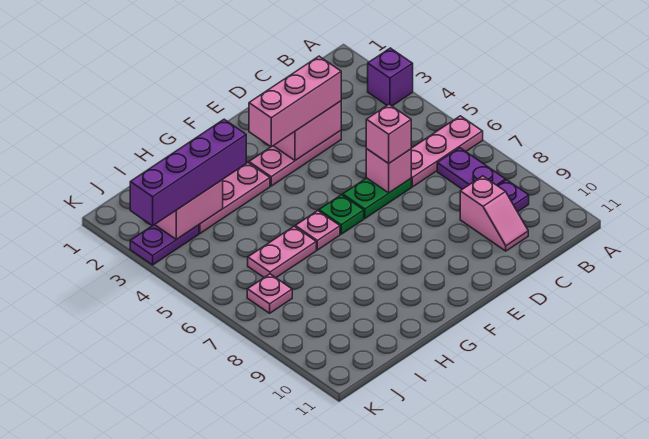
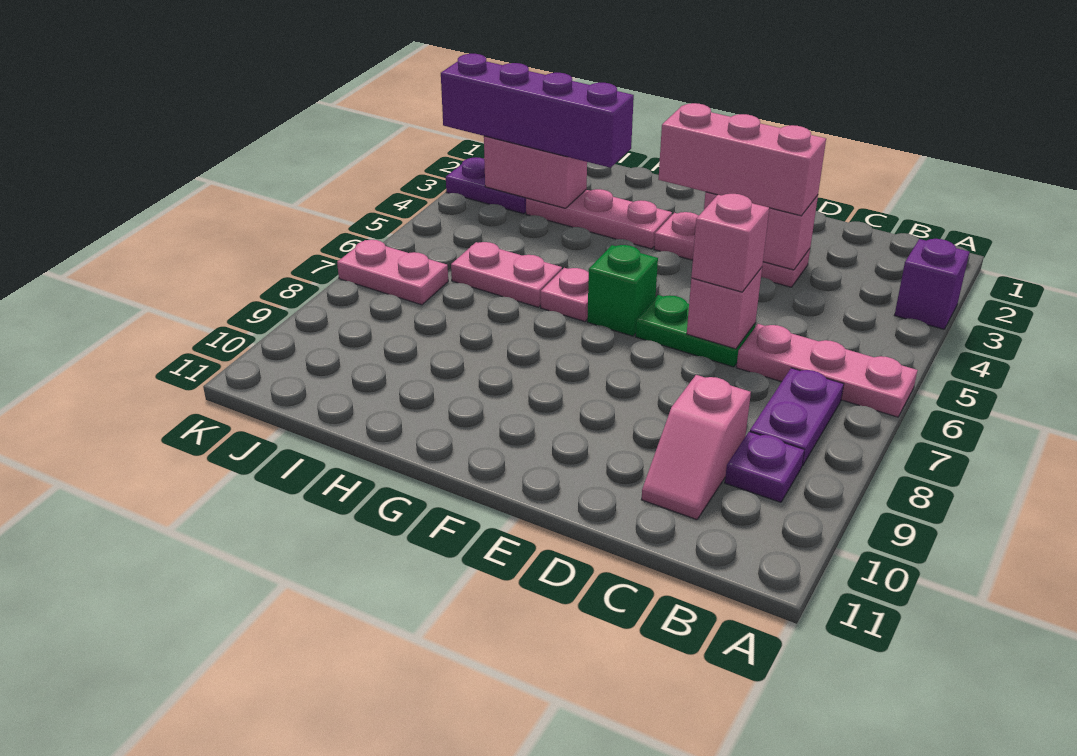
green 1x1 plate [319,195,364,234] -> green 1x1 brick [587,245,658,336]
pink 1x1 plate [247,274,292,313] -> pink 1x2 plate [337,240,448,305]

